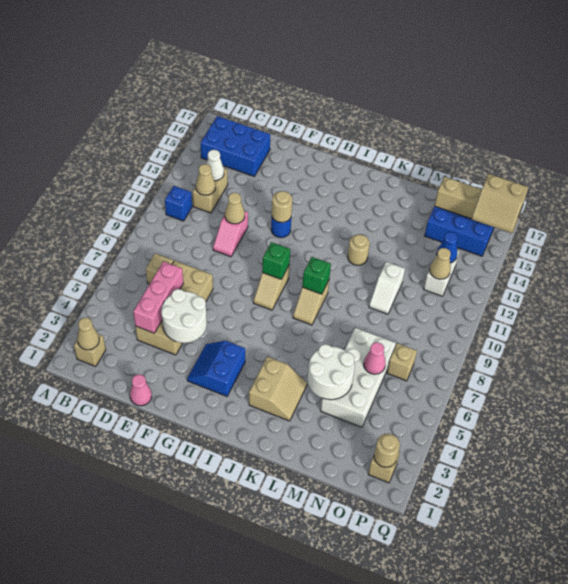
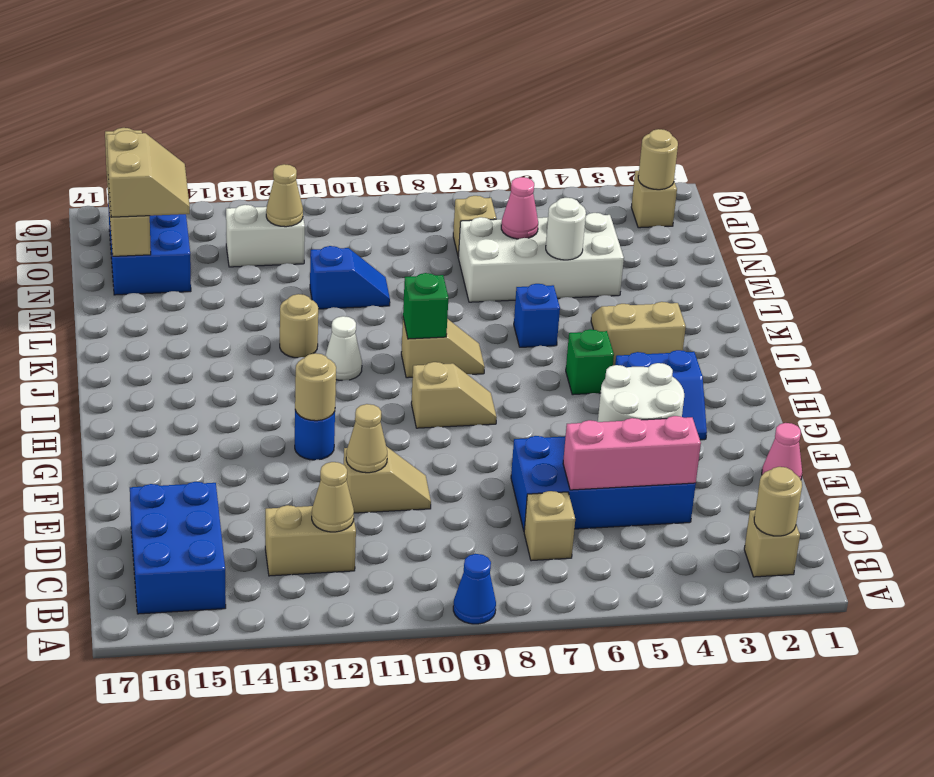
tan 1x1 cone [77,318,99,350] -> tan 1x1 round brick [754,467,802,536]
blue 1x1 brick [165,186,192,221] -> blue 1x1 brick moved to [514,284,560,347]
white 1x1 cone [206,150,224,181] -> white 1x1 cone moved to [325,316,362,381]
tan 2x4 brick [135,261,213,355] -> blue 2x4 brick [511,436,696,530]
pink 1x2 slope [213,211,248,257] -> tan 1x2 slope [344,446,431,513]
green 1x1 brick [262,242,290,279] -> green 1x1 brick moved to [566,329,614,395]
white 2x2 round brick [308,344,355,400] -> white 1x1 round brick [546,198,586,260]
white 1x2 slope [369,262,405,314] -> blue 1x2 slope [310,246,390,309]
blue 1x1 cone [437,232,458,263] -> blue 1x1 cone moved to [453,554,496,624]
tan 2x2 slope [472,174,529,233] -> tan 2x2 slope moved to [107,131,190,217]

